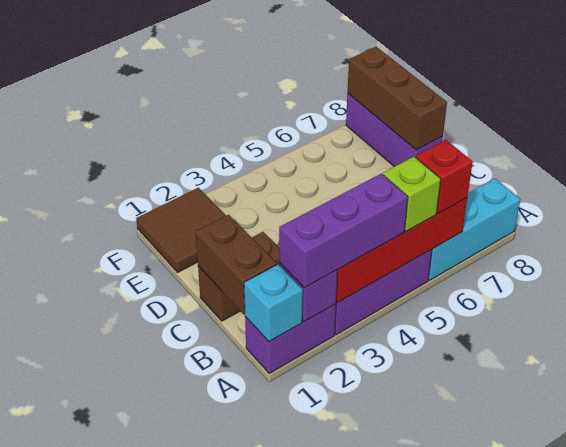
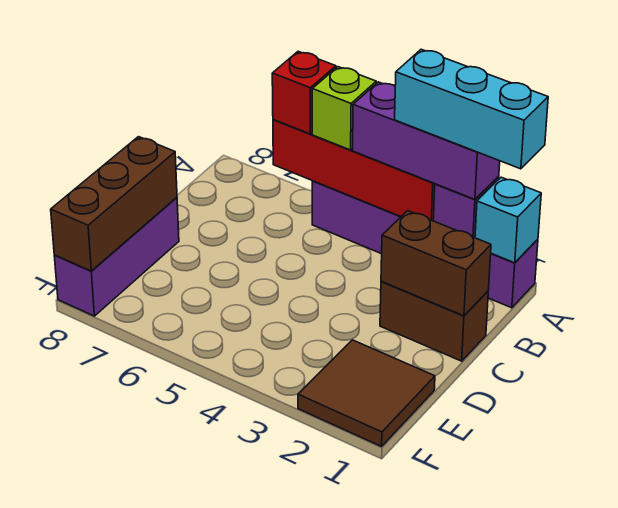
cyan 1x3 brick [428,179,520,280] -> cyan 1x3 brick moved to [395,49,548,169]
brown 1x2 brick [196,215,277,315] -> brown 1x2 brick turned to [381,211,491,316]

